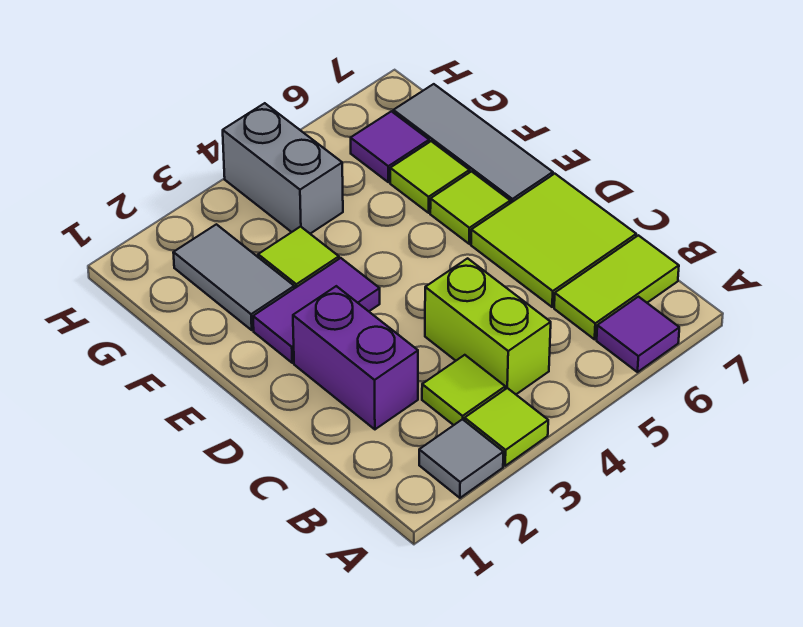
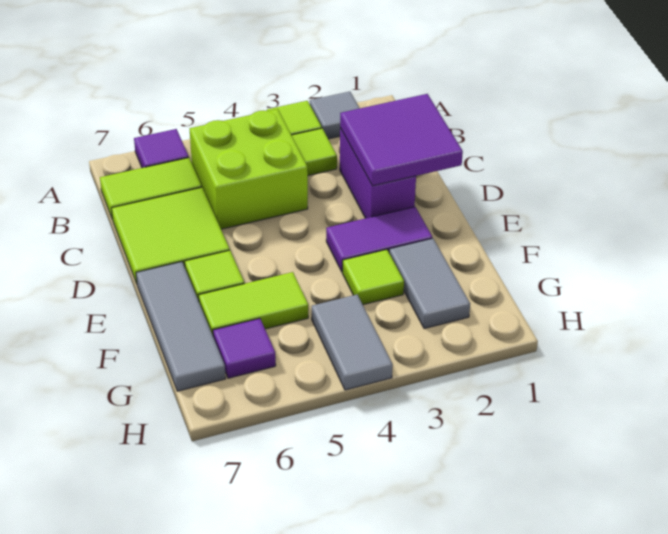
lime 1x2 brick [425,258,551,394] -> lime 2x2 brick [190,109,308,229]
none -> purple 2x2 tile [340,94,463,186]
lime 1x1 tile [390,141,470,213] -> lime 1x2 tile [199,272,308,335]
grey 1x2 brick [223,103,343,234] -> grey 1x2 tile [312,295,393,390]

